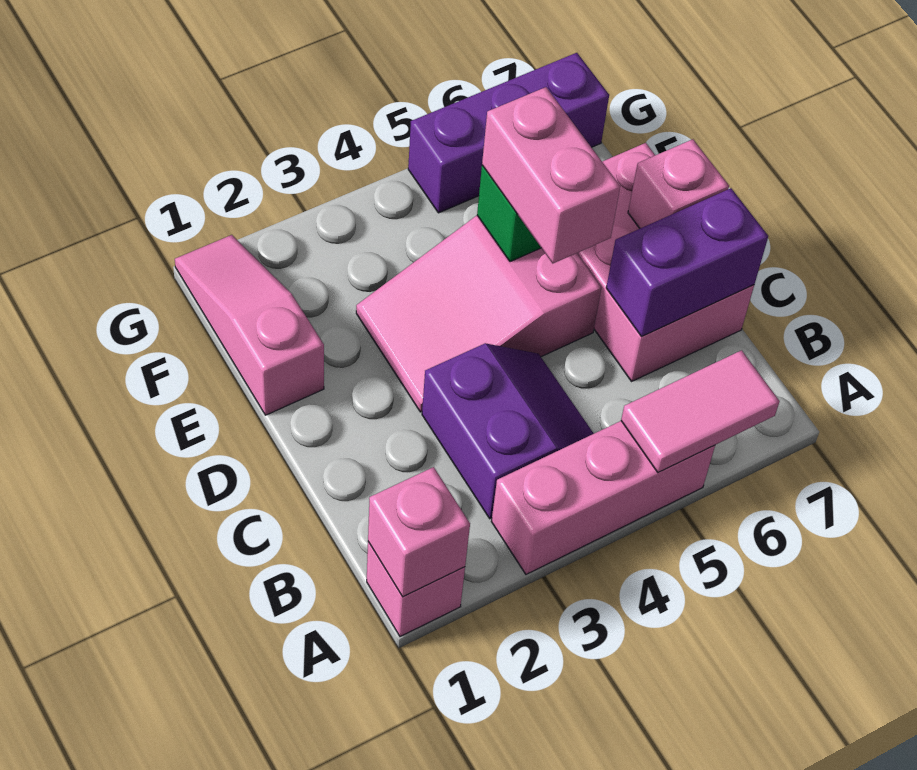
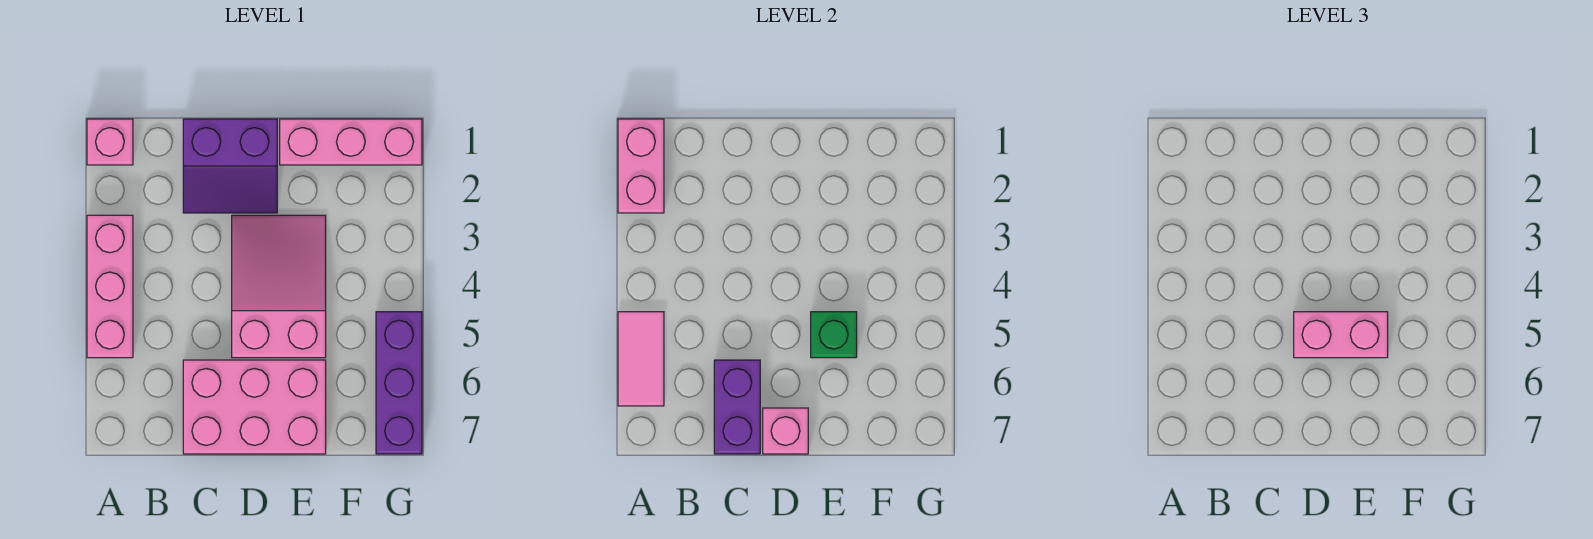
pink 1x1 brick [368,467,470,597] -> pink 1x2 brick [618,119,664,213]
purple 2x2 slope [422,343,594,519] -> purple 2x2 slope moved to [183,119,277,213]
pink 1x3 slope [175,235,324,415] -> pink 1x3 brick [280,119,422,165]

